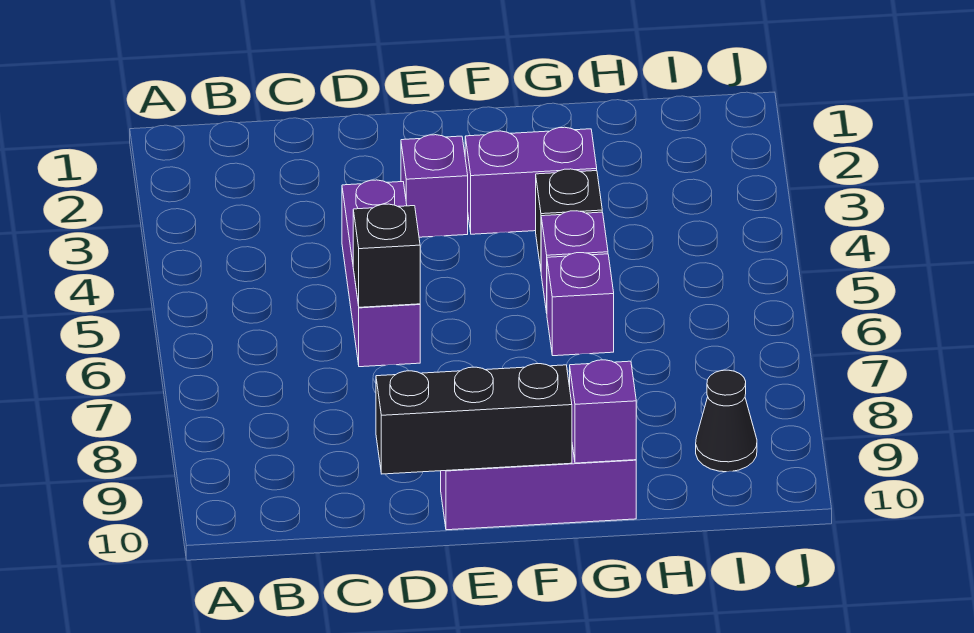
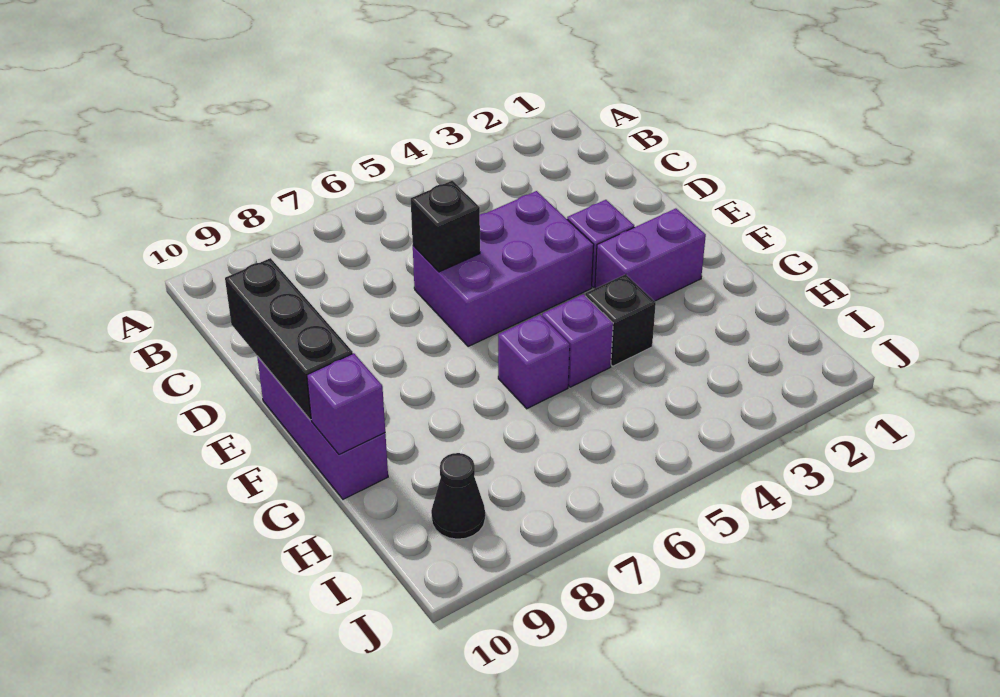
purple 1x3 brick [342,180,420,367] -> purple 2x3 brick [413,191,594,346]
purple 1x2 brick [465,127,597,234] -> purple 1x2 brick turned to [595,209,706,301]

